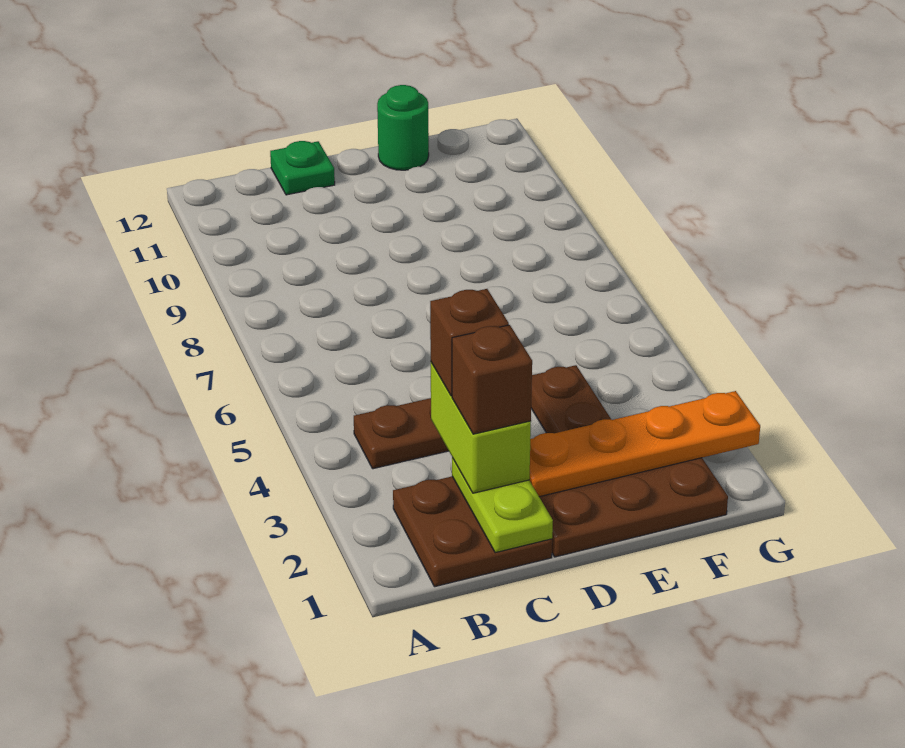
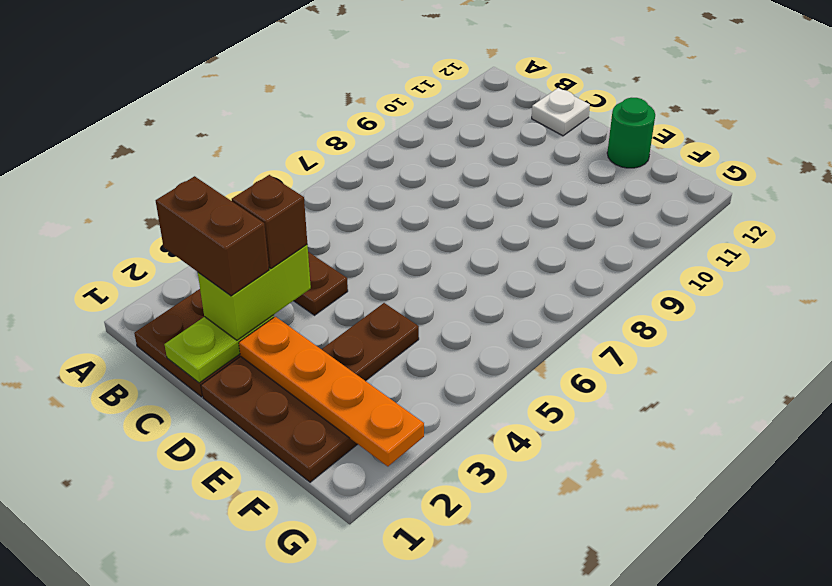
brown 1x1 brick [452,325,532,434] -> brown 1x2 brick [156,176,269,296]
green 1x1 plate [270,141,335,195] -> white 1x1 plate [532,88,590,136]

